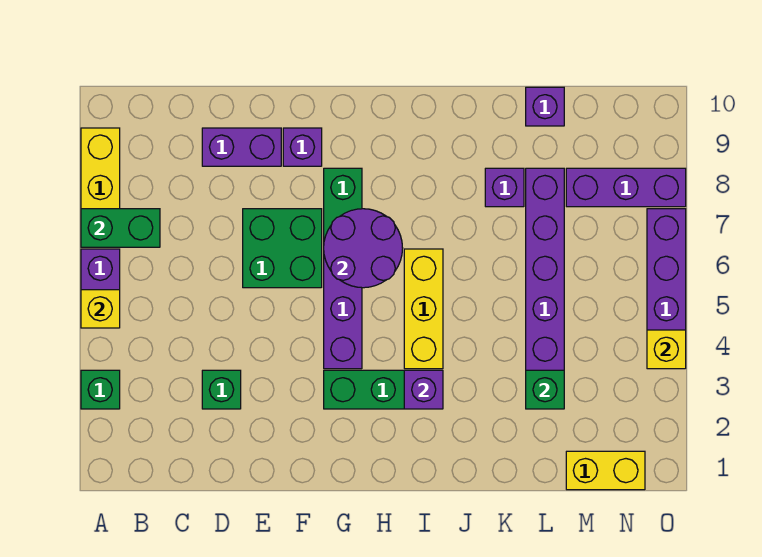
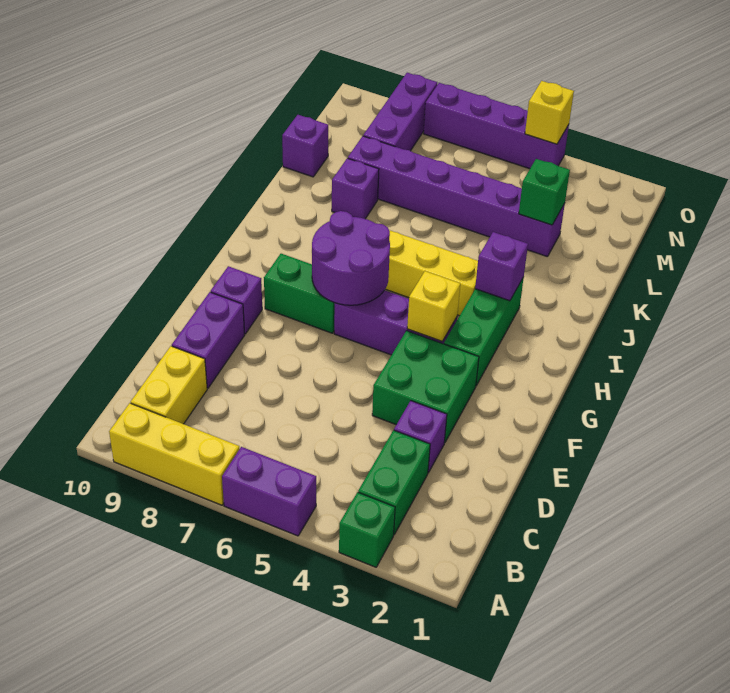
yellow 1x1 brick [81,290,120,328] -> yellow 1x1 brick moved to [407,271,460,341]
green 1x2 brick [81,209,160,247] -> green 1x2 brick moved to [358,430,430,534]
green 1x1 brick [202,370,241,409] -> purple 1x1 brick [394,401,447,473]
green 2x2 brick [243,209,322,288] -> green 2x2 brick moved to [372,331,479,443]
yellow 1x2 brick [566,451,645,490] -> yellow 1x2 brick moved to [131,346,207,424]

